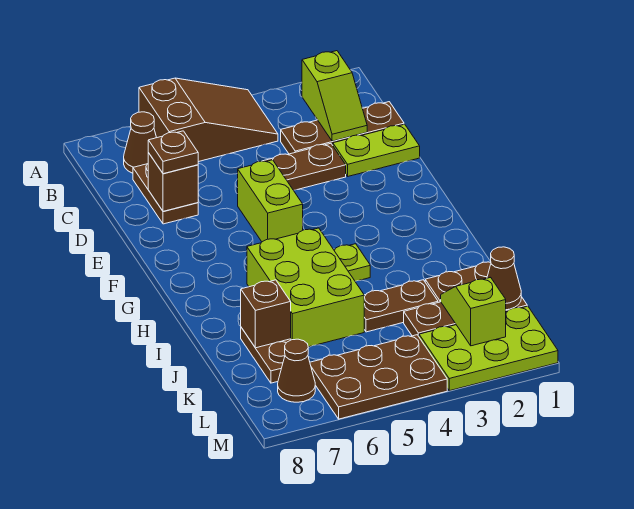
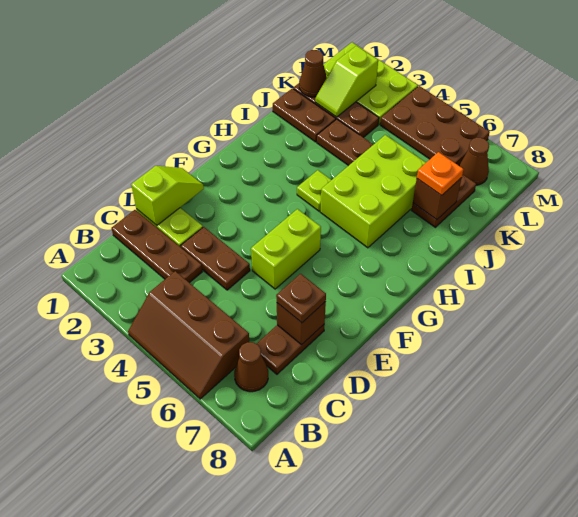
brown 2x3 slope [139,78,278,162] -> brown 2x3 slope turned to [128,271,249,399]
lime 1x2 slope [302,51,367,141] -> lime 1x2 slope moved to [131,166,204,225]
none -> orange 1x1 plate [417,152,463,195]

